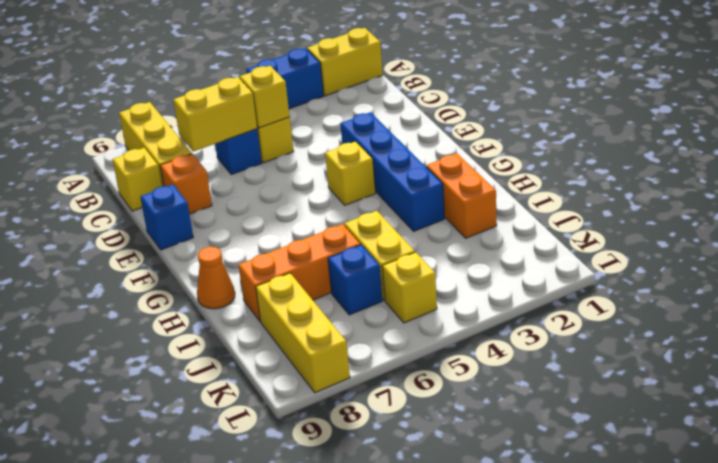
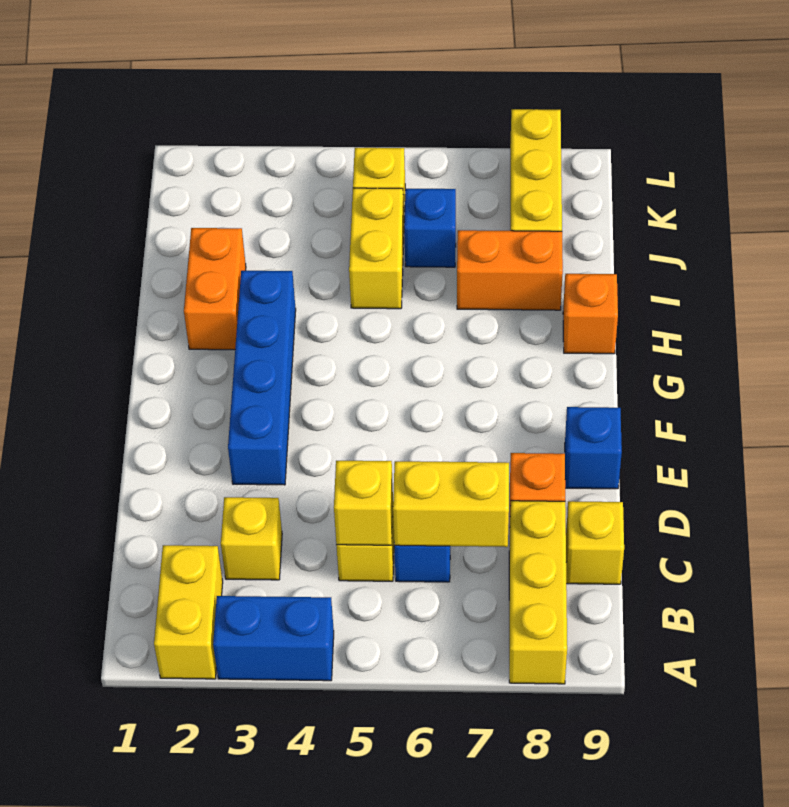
yellow 1x2 brick [307,28,383,96] -> yellow 1x2 brick turned to [154,545,223,679]
yellow 1x1 brick [325,141,375,205] -> yellow 1x1 brick moved to [221,497,282,580]
orange 1x1 cone [197,246,235,309] -> orange 1x1 brick [563,274,618,354]
orange 1x3 brick [238,224,361,321] -> orange 1x2 brick [457,230,563,310]

